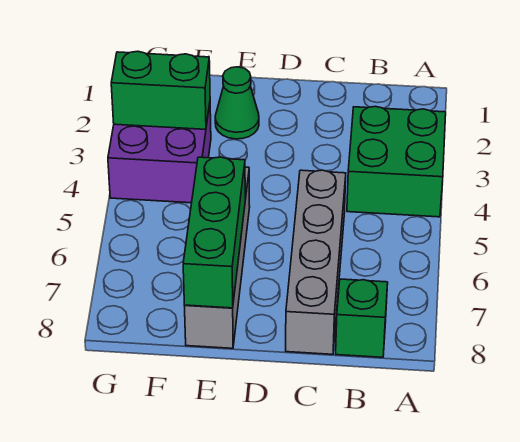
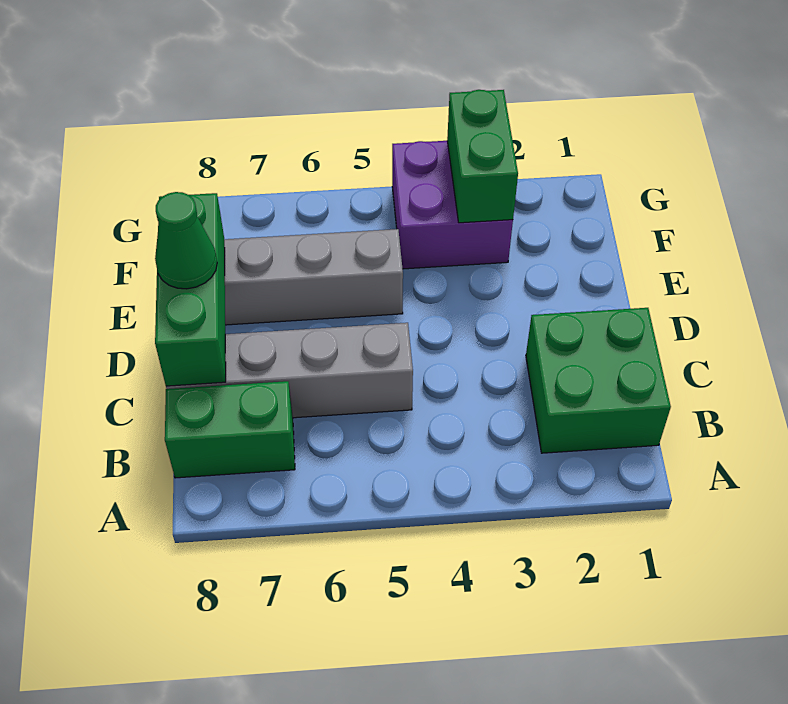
green 2x2 brick [347,106,446,217] -> green 2x2 brick moved to [526,308,671,453]
green 1x1 brick [336,279,388,357] -> green 1x2 brick [165,381,295,478]
green 1x1 cone [215,67,259,139] -> green 1x1 cone moved to [155,192,217,289]
green 1x3 brick [183,157,245,308] -> green 1x3 brick turned to [155,193,226,386]

